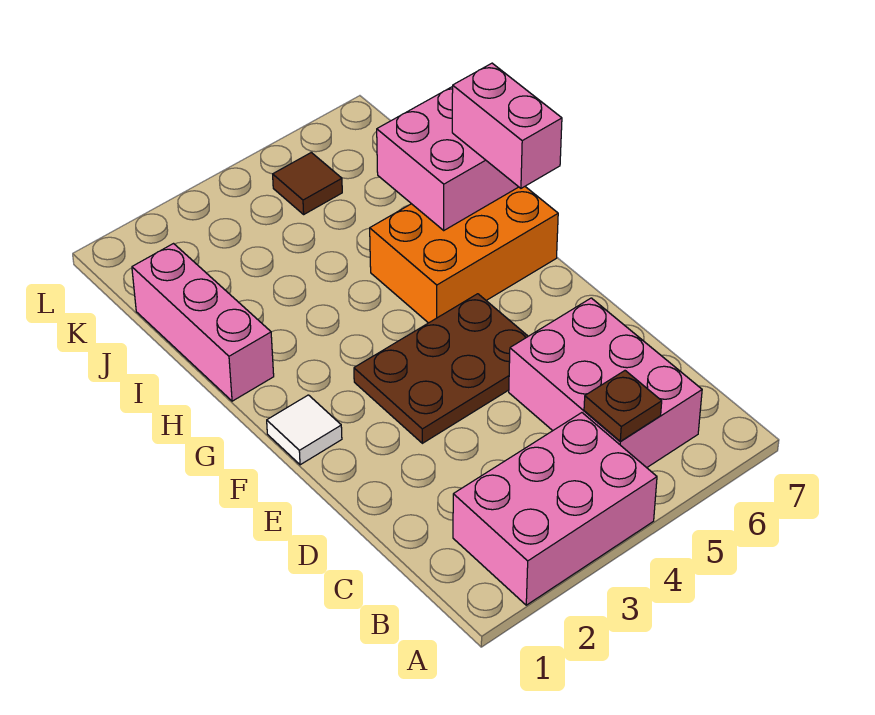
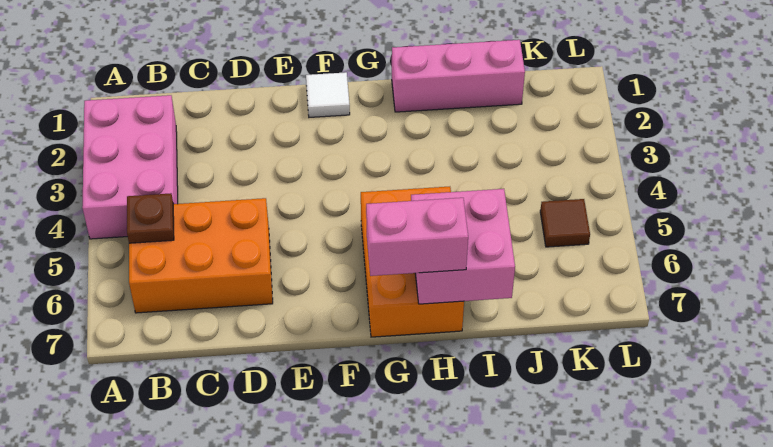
pink 2x3 brick [509,298,702,468] -> orange 2x3 brick [129,198,273,313]
brown 2x3 plate [354,294,528,443] -> none

